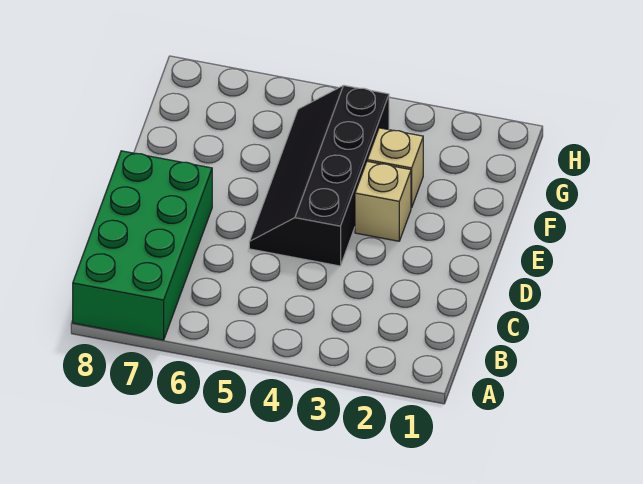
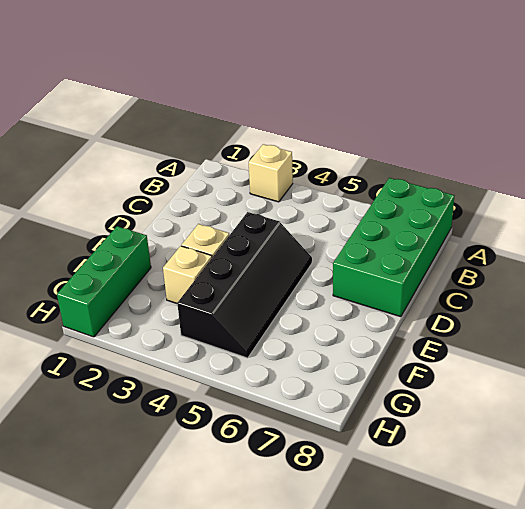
none -> tan 1x1 brick [249,144,293,202]
none -> green 1x3 brick [57,226,151,337]

